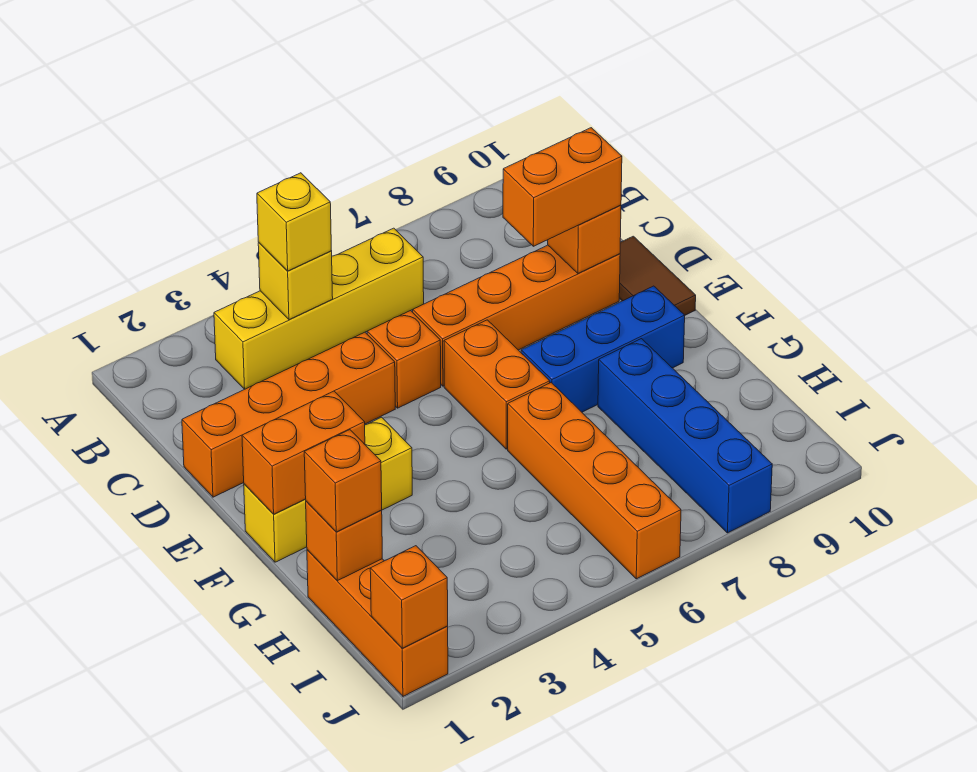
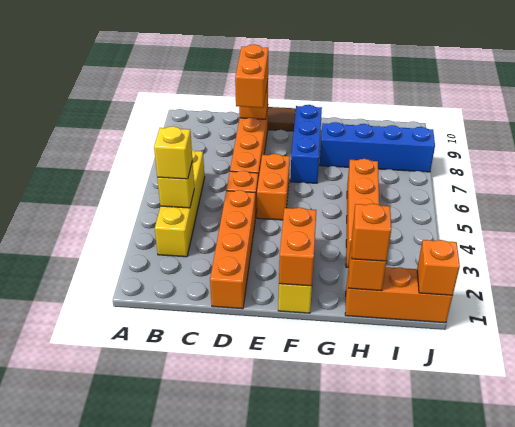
orange 1x2 brick [444,320,550,449] -> orange 1x2 brick turned to [257,154,290,220]
orange 1x4 brick [508,383,681,579] -> orange 1x4 brick turned to [346,159,379,267]

